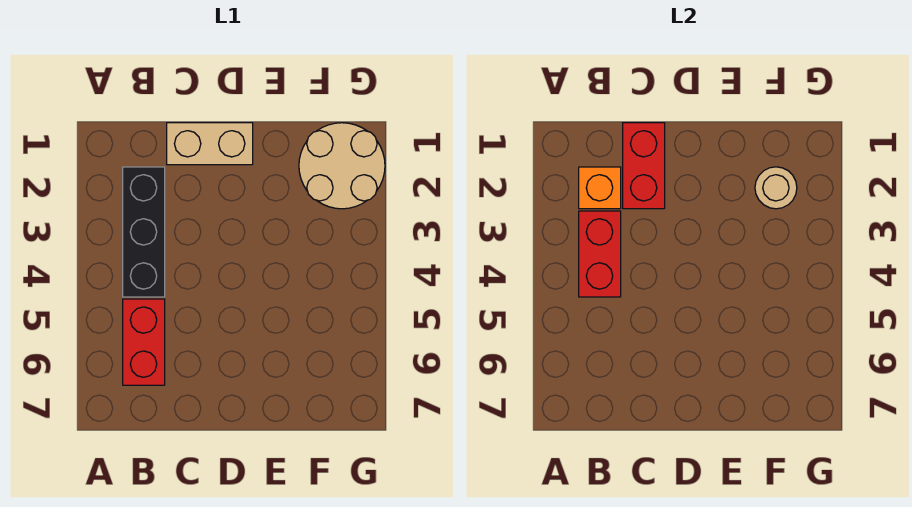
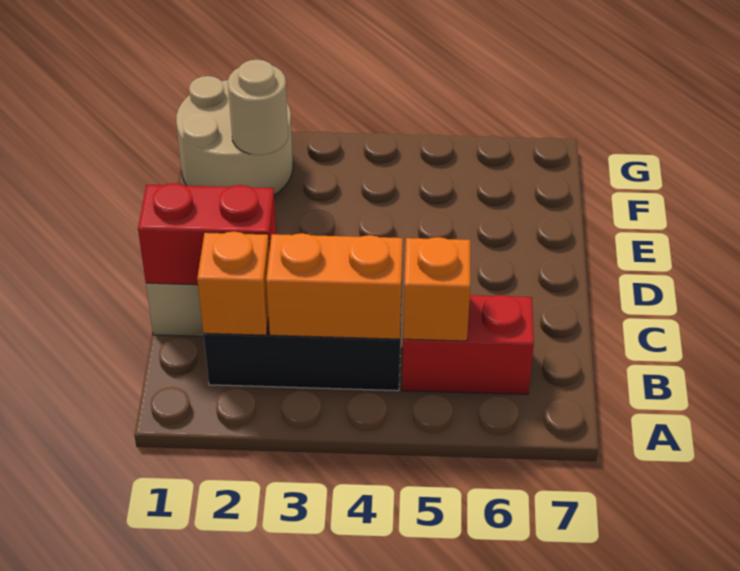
red 1x2 brick [579,211,621,297] -> orange 1x2 brick [266,233,403,339]
none -> orange 1x1 brick [403,237,470,341]

